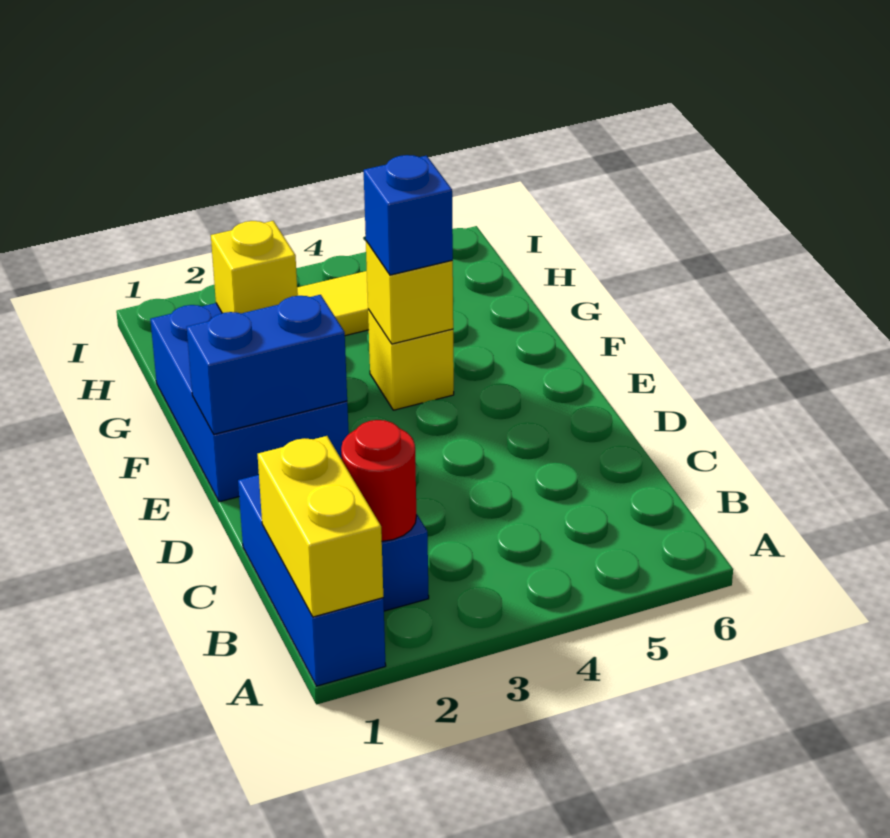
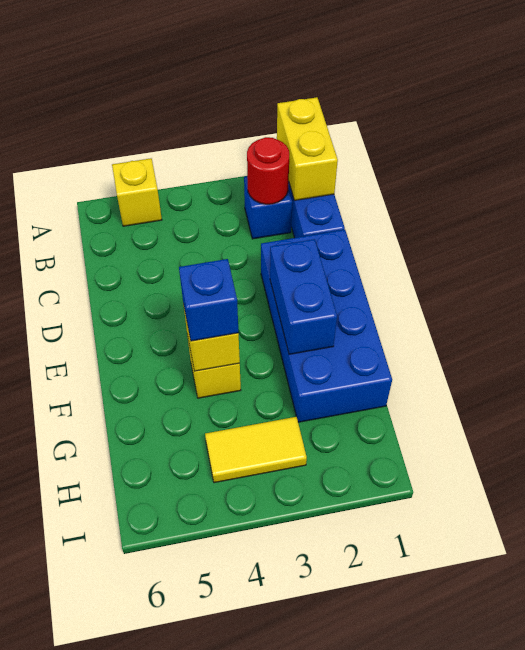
blue 2x3 brick [150,303,349,502] -> blue 2x4 brick [261,230,392,422]
blue 1x2 brick [187,295,347,434] -> blue 1x2 brick turned to [270,239,337,354]
yellow 1x1 brick [211,221,298,314] -> yellow 1x1 brick moved to [112,158,162,226]

